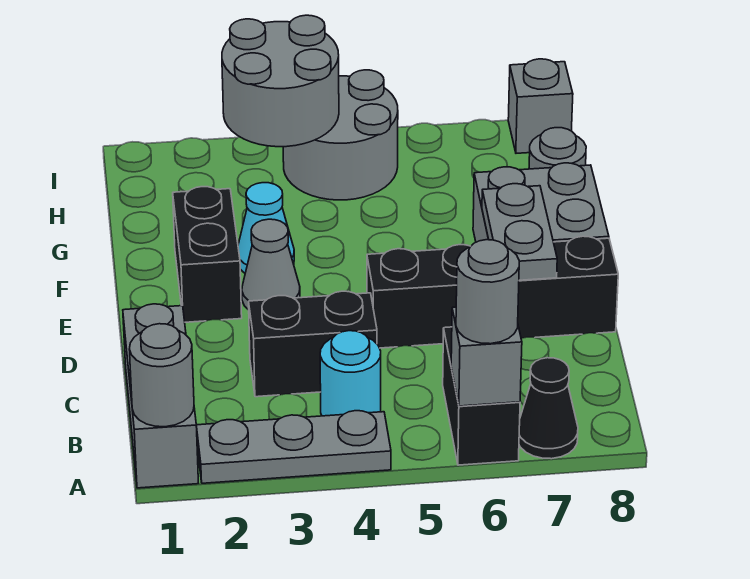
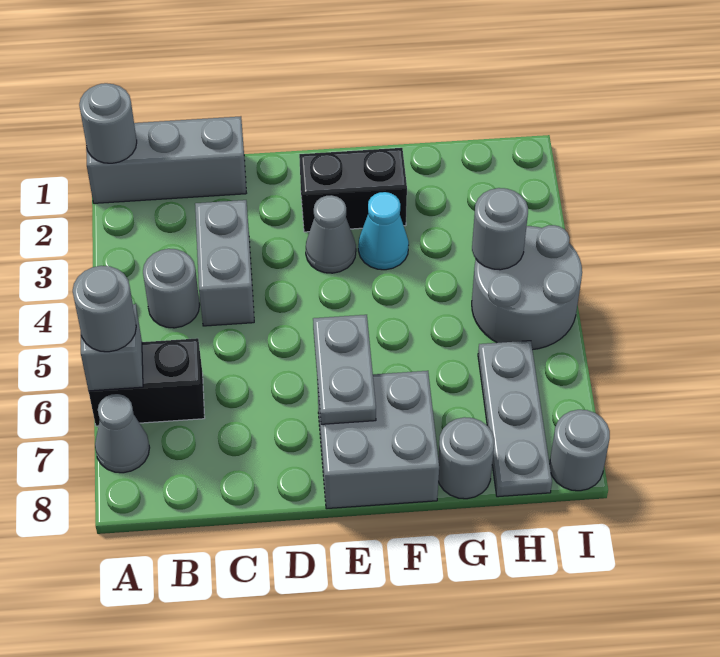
grey 1x3 plate [196,411,391,483] -> grey 1x3 plate moved to [478,341,552,497]
black 1x1 cone [519,358,578,459] -> grey 1x1 cone [95,394,150,473]
cyan 1x1 round brick [320,331,381,416] -> grey 1x1 round brick [143,249,200,328]
black 1x2 brick [249,291,377,397] -> grey 1x2 brick [195,200,254,326]
black 1x4 brick [367,236,618,348] -> none
grey 1x2 plate [482,184,557,280] -> grey 1x2 plate turned to [313,315,376,424]
grey 2x2 round brick [222,15,339,147] -> grey 1x1 round brick [472,188,528,270]
grey 1x1 brick [508,59,573,153] -> grey 1x1 round brick [550,410,610,491]

